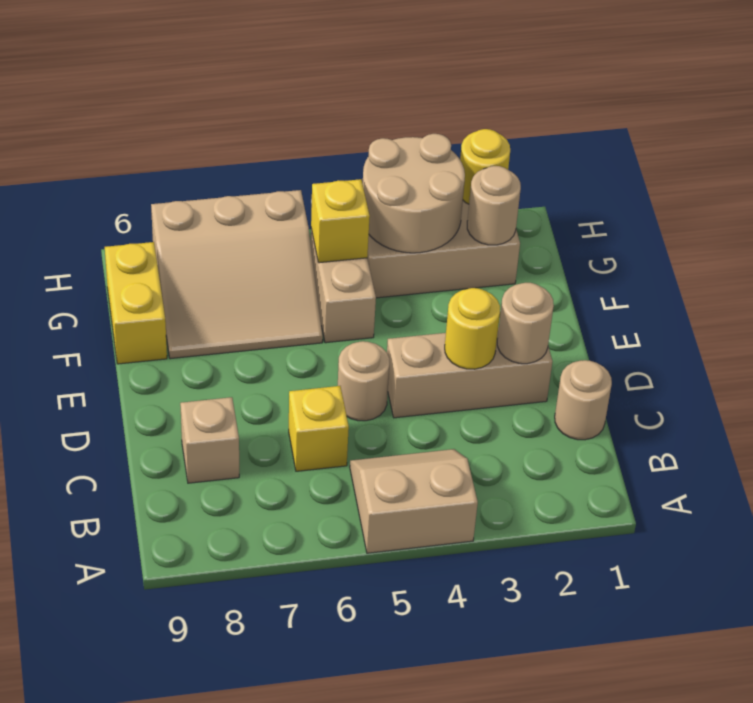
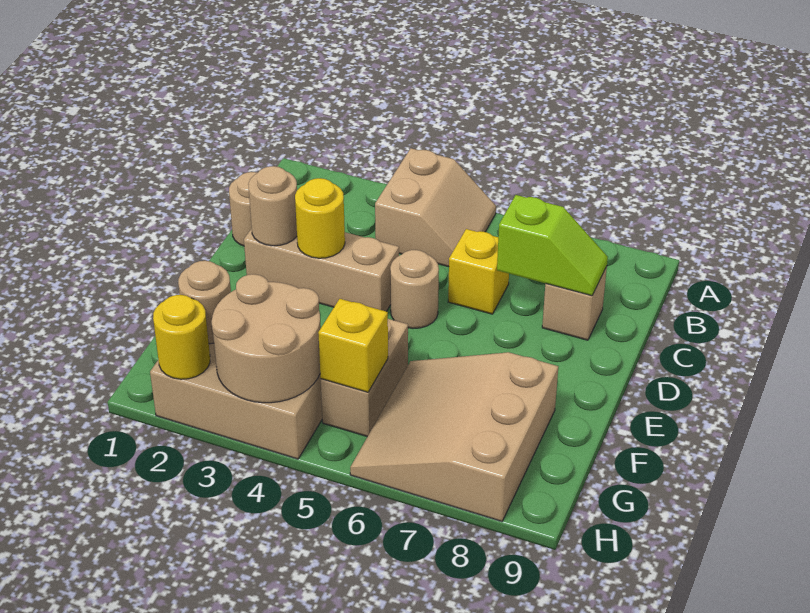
tan 2x2 slope [350,449,478,553] -> tan 2x2 slope turned to [375,148,496,267]
none -> lime 1x2 slope [497,195,608,296]
tan 3x3 slope [151,190,323,359] -> tan 3x3 slope turned to [350,352,558,521]
yellow 1x2 brick [105,242,167,364] -> none

